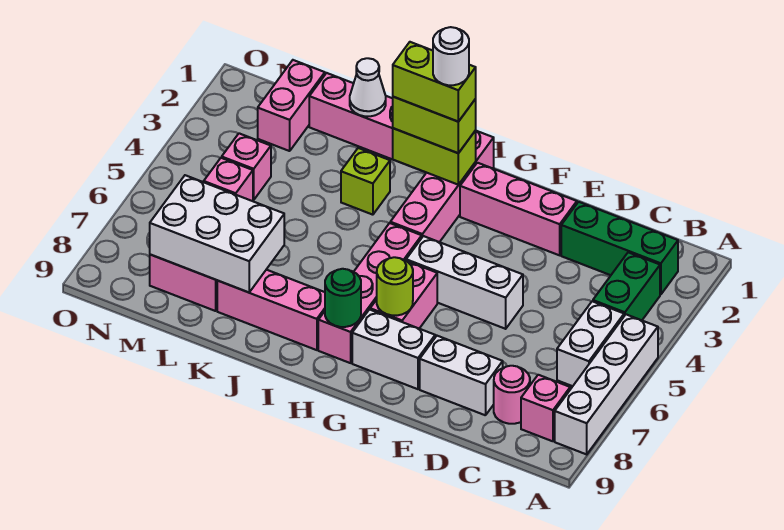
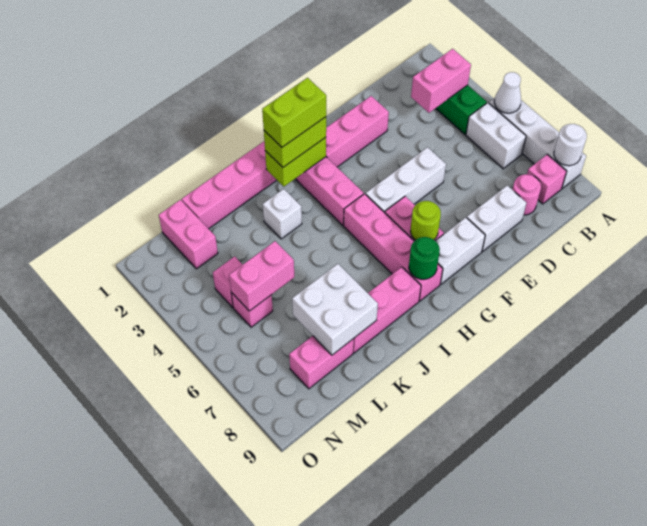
green 1x3 brick [561,202,678,295] -> none
none -> pink 1x2 brick [411,49,471,113]
white 1x1 round brick [433,27,469,85] -> white 1x1 round brick moved to [554,124,587,166]
lime 1x1 brick [341,148,390,215] -> white 1x1 brick [263,189,302,239]
white 1x1 cone [350,58,386,116] -> white 1x1 cone moved to [494,72,521,113]
white 2x3 brick [150,175,284,292] -> white 2x2 brick [292,264,378,355]
none -> pink 1x2 brick [229,241,294,311]

